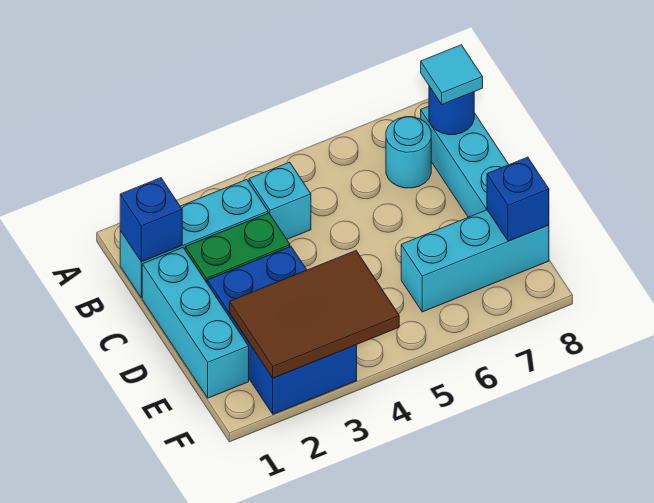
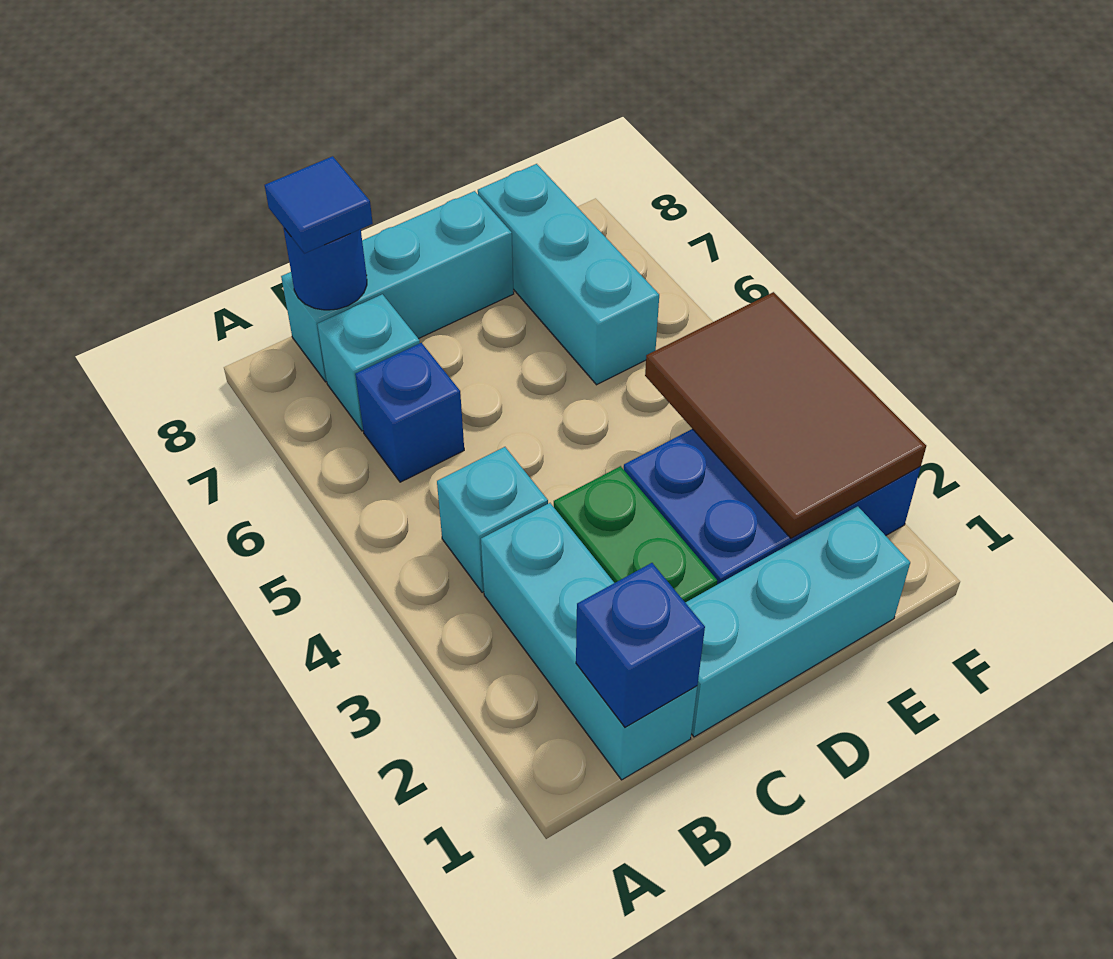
cyan 1x1 round brick [386,117,431,188] -> cyan 1x1 brick [317,294,420,431]
cyan 1x1 tile [421,45,483,104] -> blue 1x1 tile [265,156,373,254]
blue 1x1 brick [487,157,549,241] -> blue 1x1 brick moved to [355,343,464,482]

